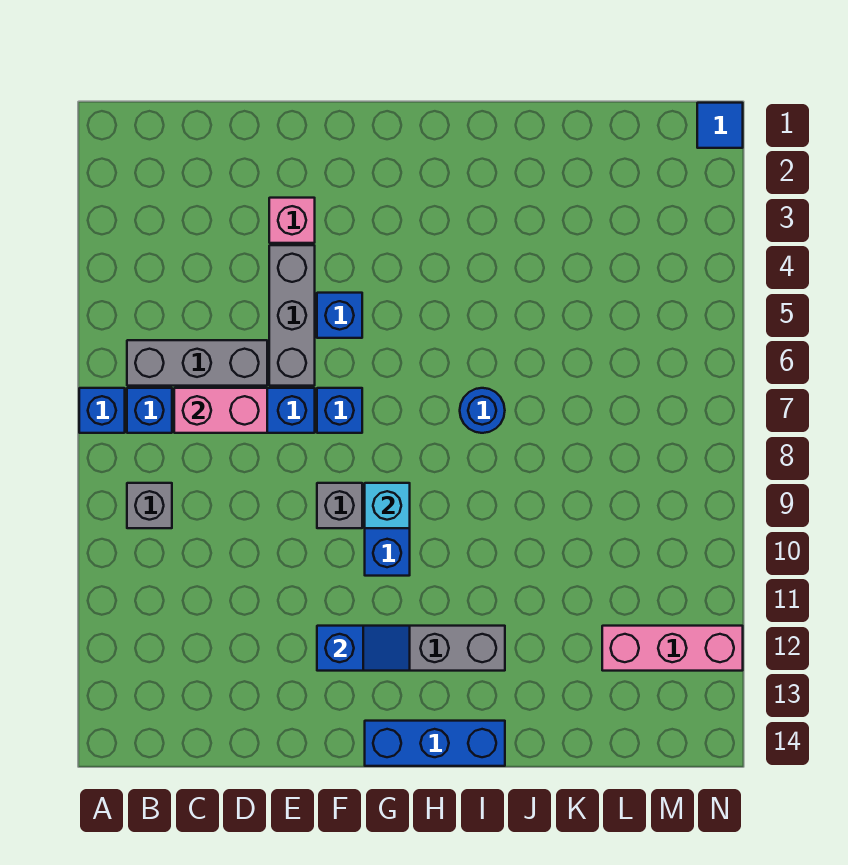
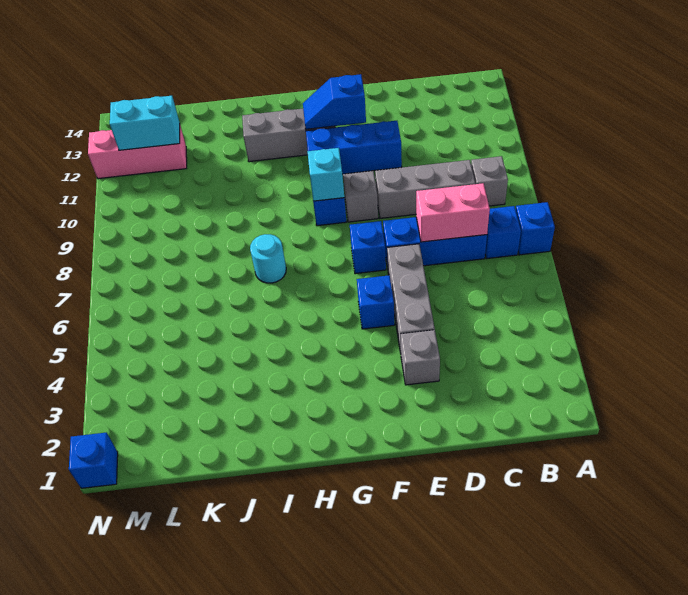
grey 1x3 brick [127,340,267,386] -> grey 1x3 brick moved to [375,160,475,218]
pink 1x1 brick [269,198,315,243] -> grey 1x1 brick [401,330,440,385]
blue 1x3 brick [365,721,505,766] -> blue 1x3 brick moved to [306,121,402,174]
blue 1x1 round brick [460,388,505,433] -> cyan 1x1 round brick [250,234,286,283]
none -> cyan 1x2 brick [110,96,180,150]
blue 1x1 tile [697,103,743,148] -> blue 1x1 brick [69,433,118,488]

